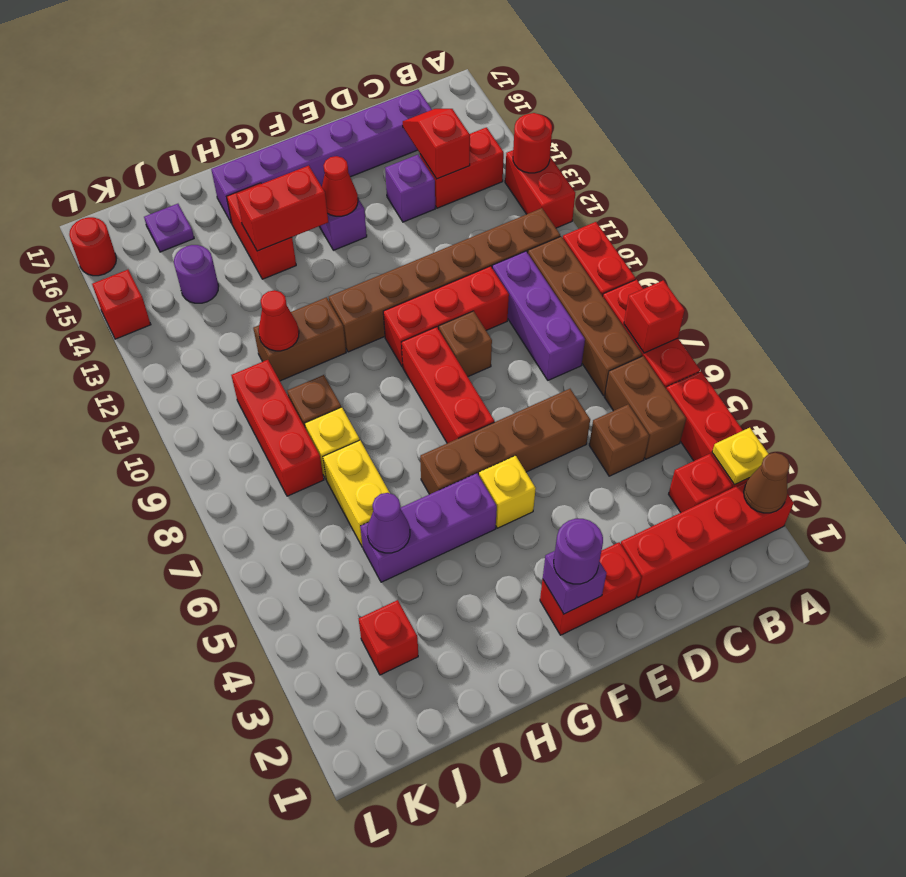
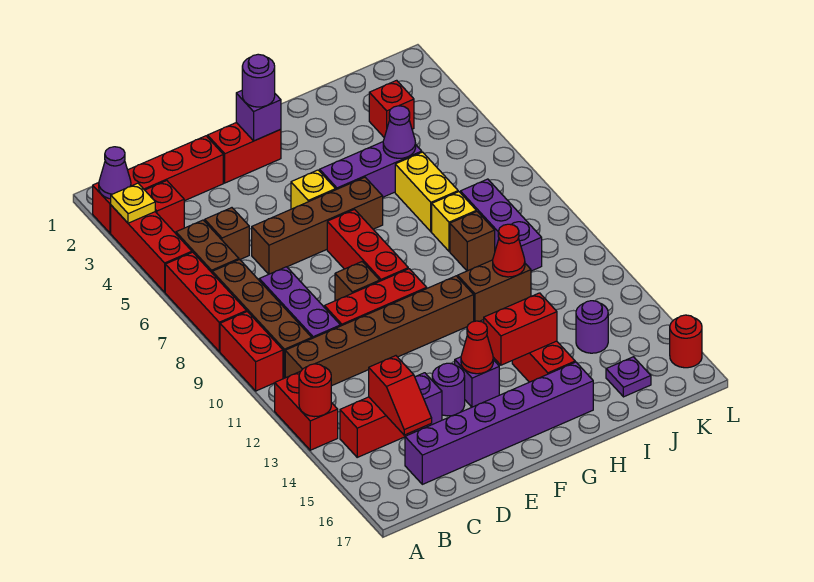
brown 1x1 cone [744,453,790,513] -> purple 1x1 cone [99,147,131,199]
red 1x1 brick [624,280,685,353] -> none
none -> purple 1x1 round brick [432,363,465,416]
red 1x3 brick [231,360,324,496] -> purple 1x3 brick [460,179,542,271]
red 1x1 brick [92,270,151,339] -> none

